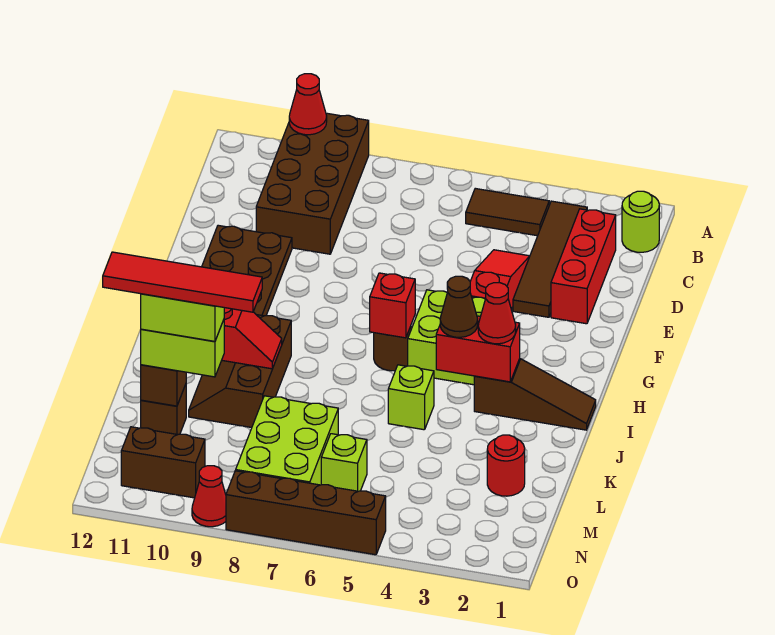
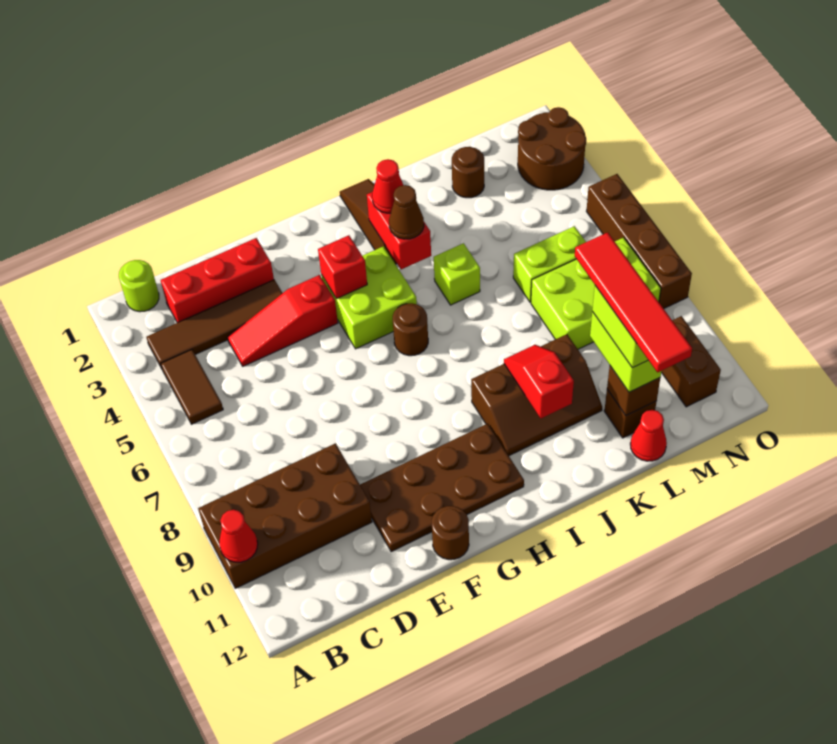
none -> brown 1x1 round brick [432,506,469,560]
red 1x1 brick [370,273,415,338] -> red 1x1 brick moved to [318,235,367,299]
red 1x1 round brick [487,435,525,496] -> brown 1x1 round brick [452,147,484,198]
lime 1x1 brick [321,434,367,491] -> lime 1x2 brick [513,226,586,302]
none -> brown 2x2 round brick [518,107,586,190]
red 1x1 cone [192,466,226,527] -> red 1x1 cone moved to [630,410,667,461]

